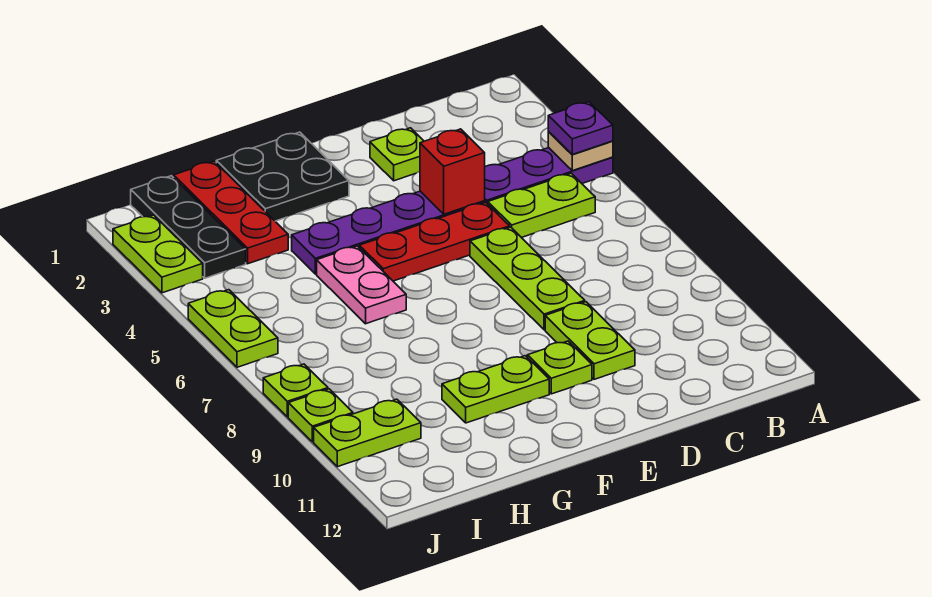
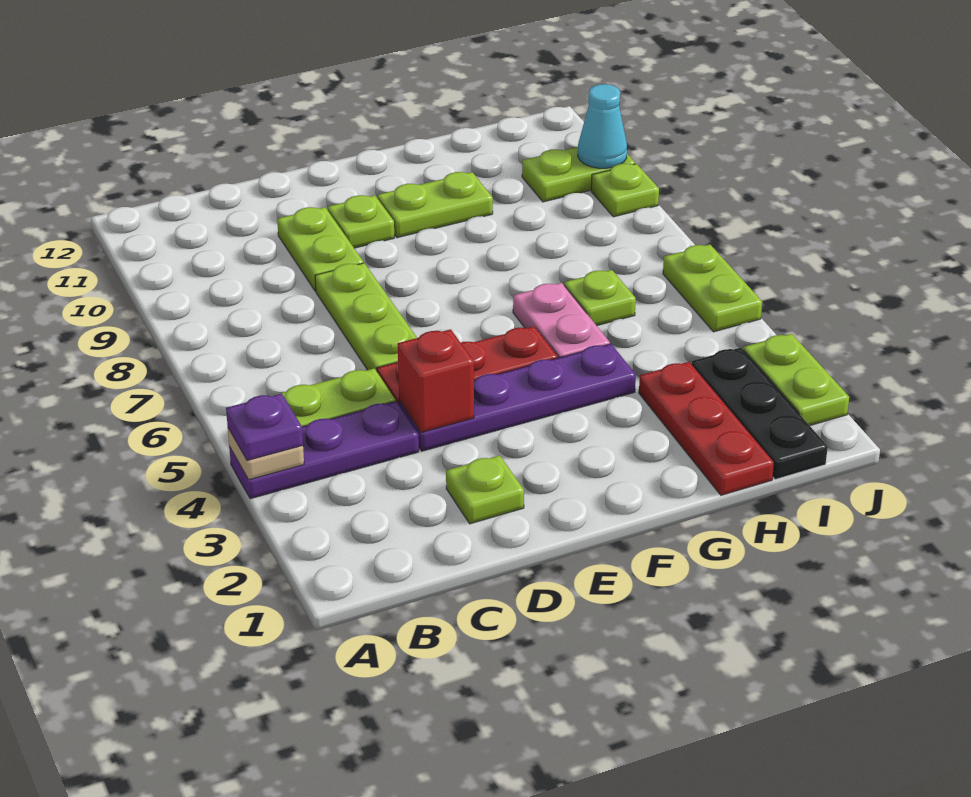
black 2x2 plate [216,132,349,221] -> none
lime 1x1 plate [263,364,328,417] -> lime 1x1 plate moved to [564,270,636,326]
none -> cyan 1x1 cone [578,84,627,168]

